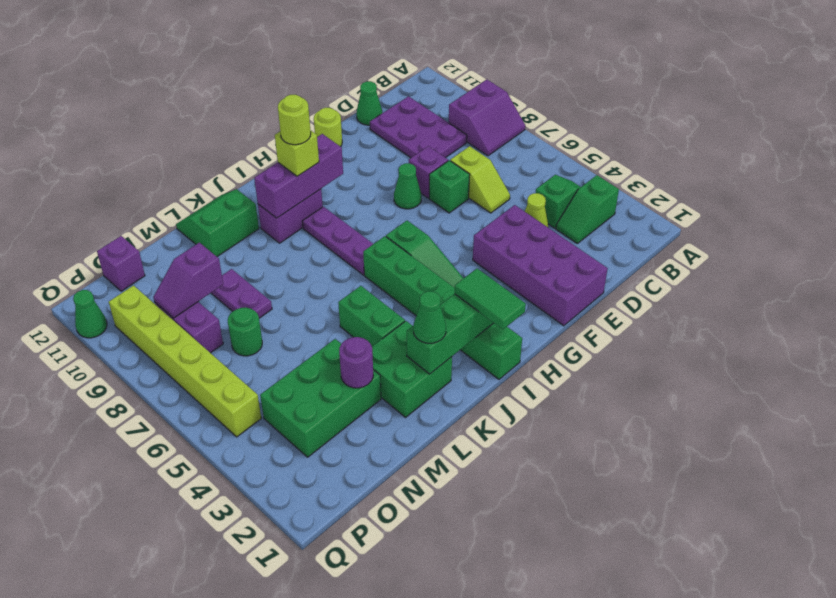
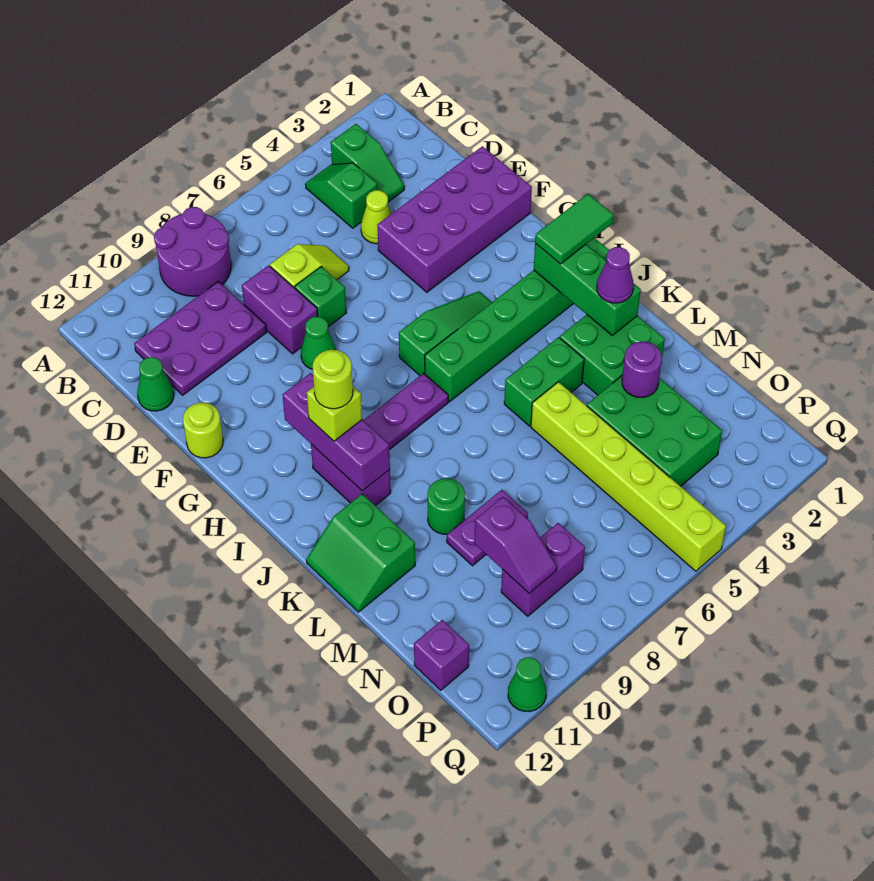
purple 2x2 slope [449,79,525,156] -> purple 2x2 round brick [154,207,231,296]
purple 1x1 brick [409,146,448,198] -> purple 1x2 brick [242,265,318,354]
green 1x1 cone [413,291,446,343] -> purple 1x1 cone [597,247,634,303]
green 1x1 round brick [228,308,262,356] -> green 1x1 round brick moved to [428,479,465,534]
lime 1x6 brick [109,286,261,437] -> lime 1x6 brick turned to [531,382,726,571]

